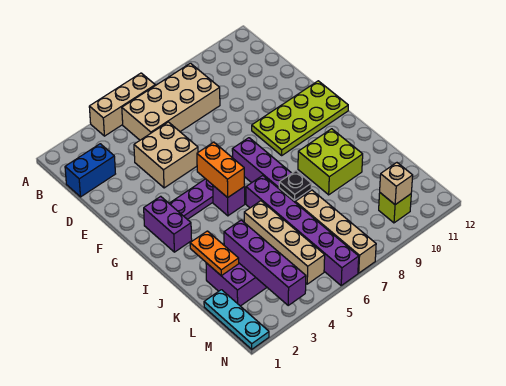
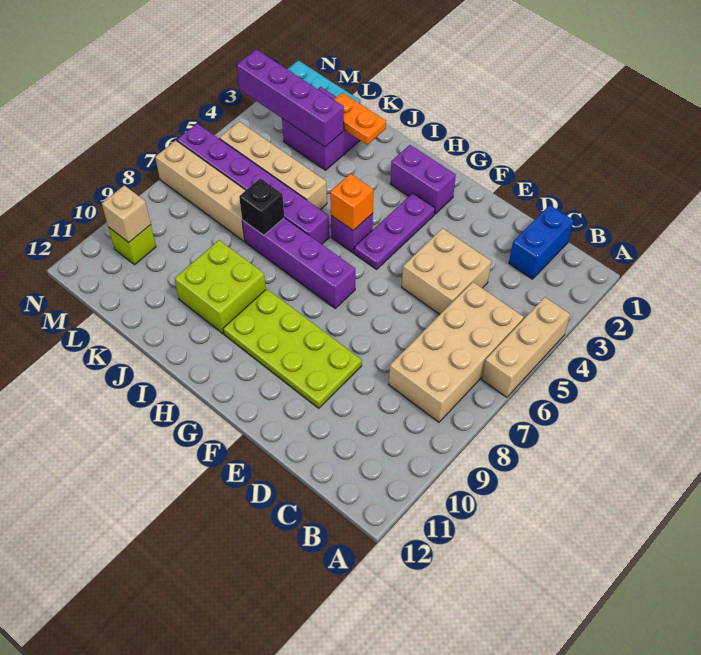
lime 2x4 plate [252,81,348,155] -> lime 2x4 plate turned to [223,289,362,408]
orange 1x2 brick [197,142,245,198] -> orange 1x1 brick [330,174,374,231]
black 1x1 plate [279,171,311,200] -> black 1x1 brick [239,178,284,235]

